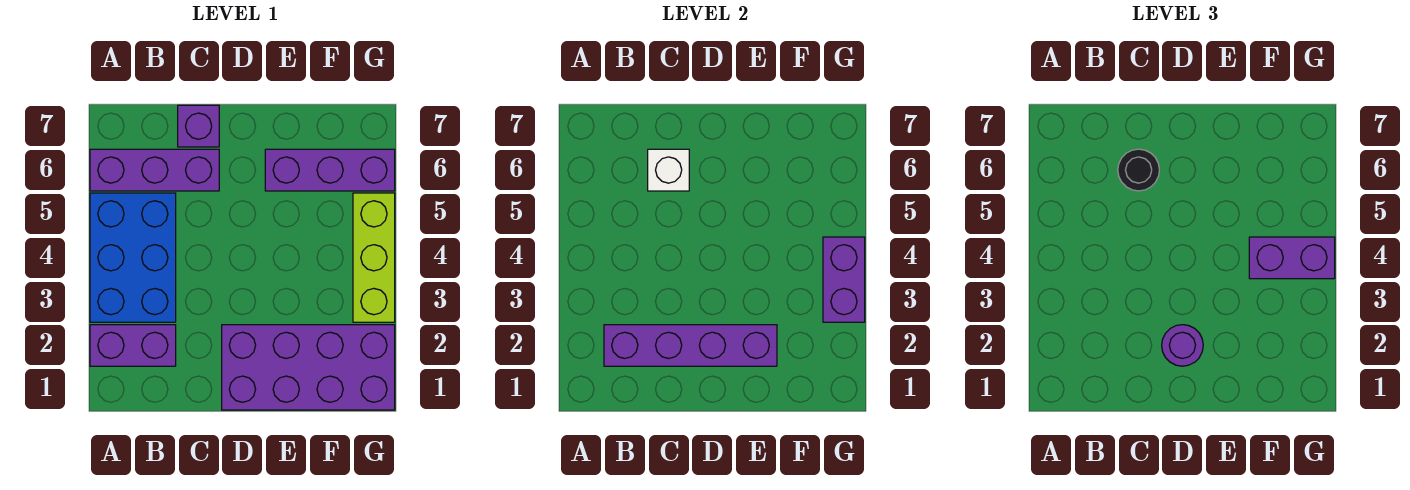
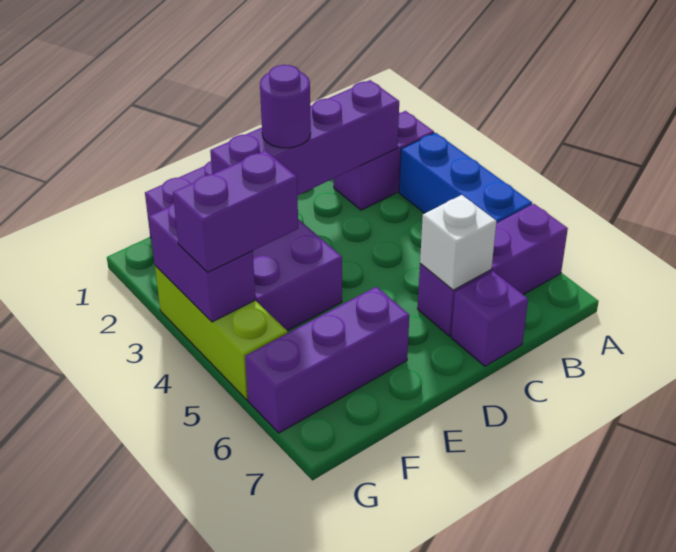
blue 2x3 brick [90,193,176,322] -> blue 1x3 brick [399,133,532,223]
black 1x1 round brick [1118,149,1159,191] -> none
purple 2x4 brick [222,325,395,410] -> purple 2x4 brick turned to [145,161,342,331]

